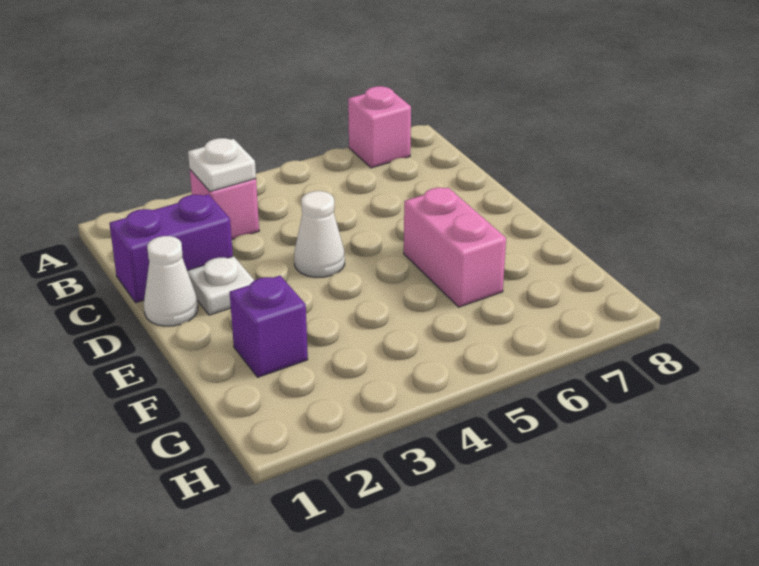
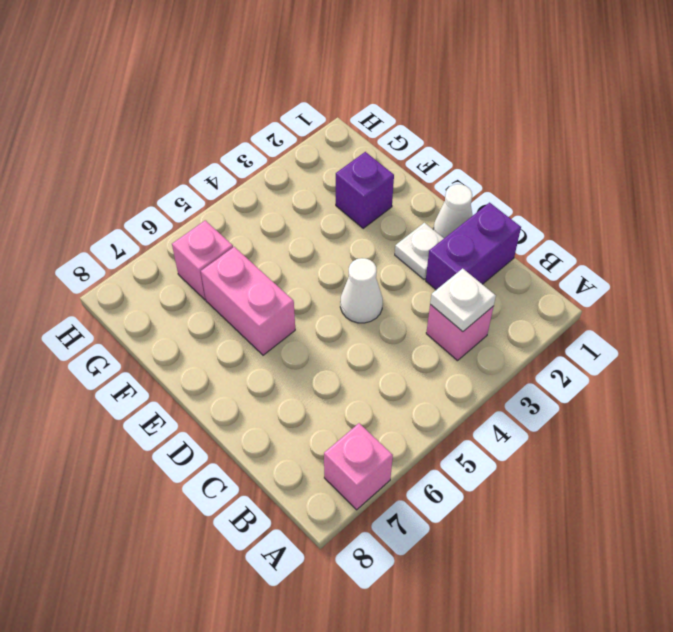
none -> pink 1x1 brick [172,220,233,300]

